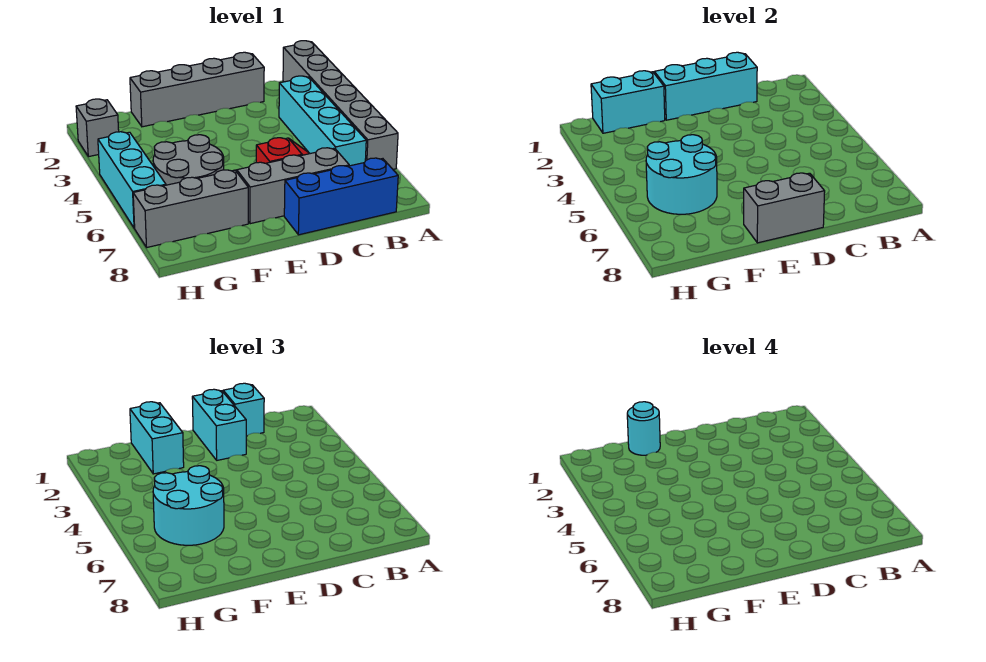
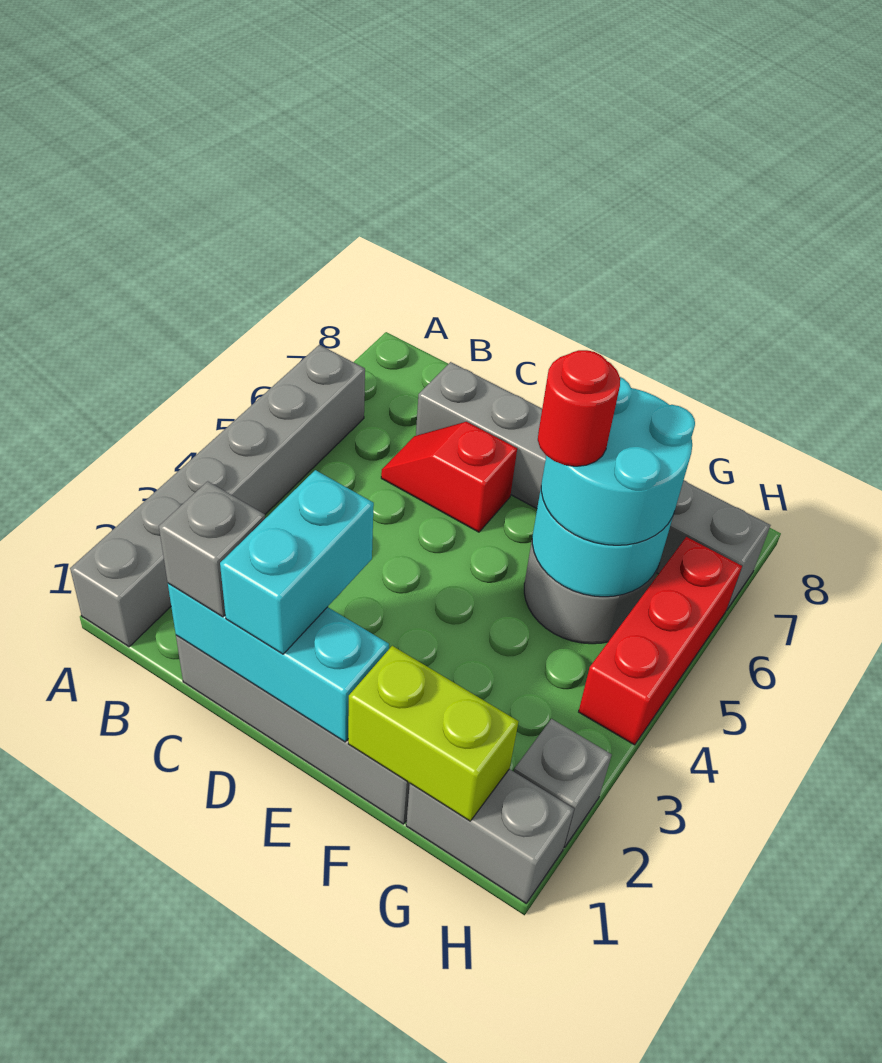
cyan 1x4 brick [279,76,366,166] -> none
blue 1x3 brick [284,158,398,235] -> none
cyan 1x1 brick [223,383,264,436] -> grey 1x1 brick [159,481,265,617]
grey 1x2 brick [744,173,825,243] -> grey 1x2 brick moved to [406,769,574,903]
cyan 1x2 brick [591,71,665,133] -> lime 1x2 brick [348,646,518,821]
cyan 1x2 brick [130,402,184,474] -> none
cyan 1x1 round brick [627,402,660,455] -> none
none -> red 1x1 round brick [538,350,620,466]
cyan 1x3 brick [98,132,166,228] -> red 1x3 brick [579,537,742,745]

